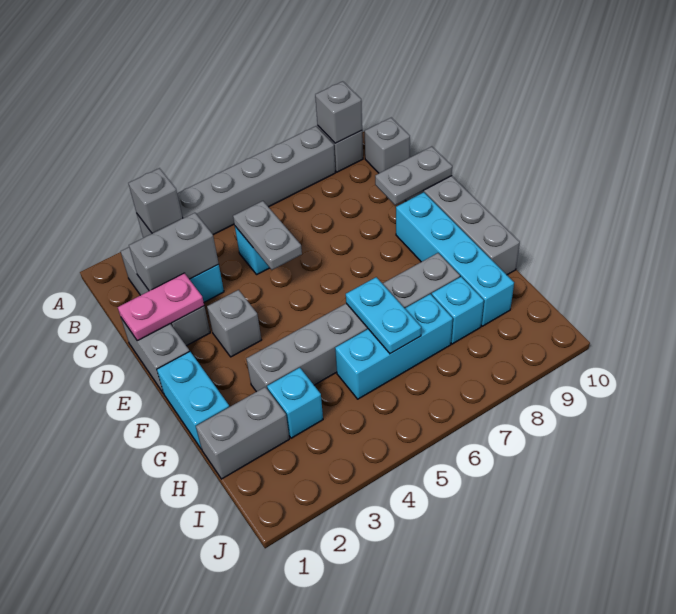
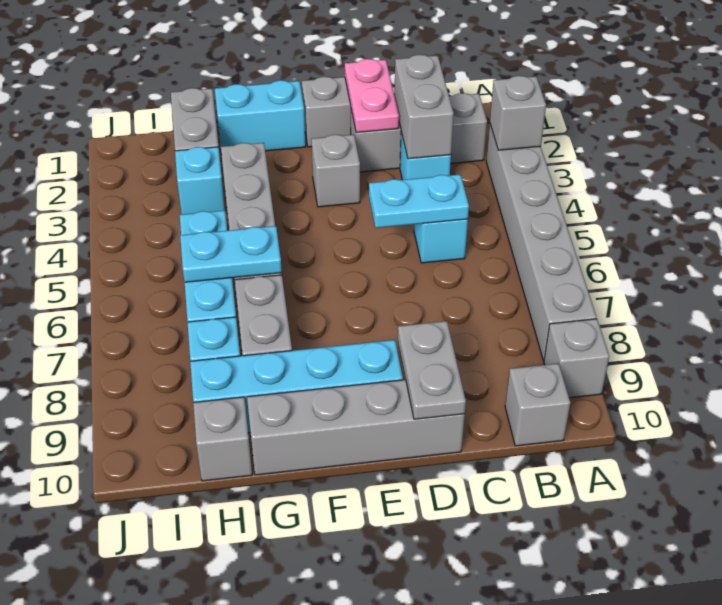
grey 1x1 brick [315,81,362,143] -> grey 1x1 brick moved to [193,397,252,481]
grey 1x2 plate [233,201,302,270] -> cyan 1x2 plate [369,174,469,228]

